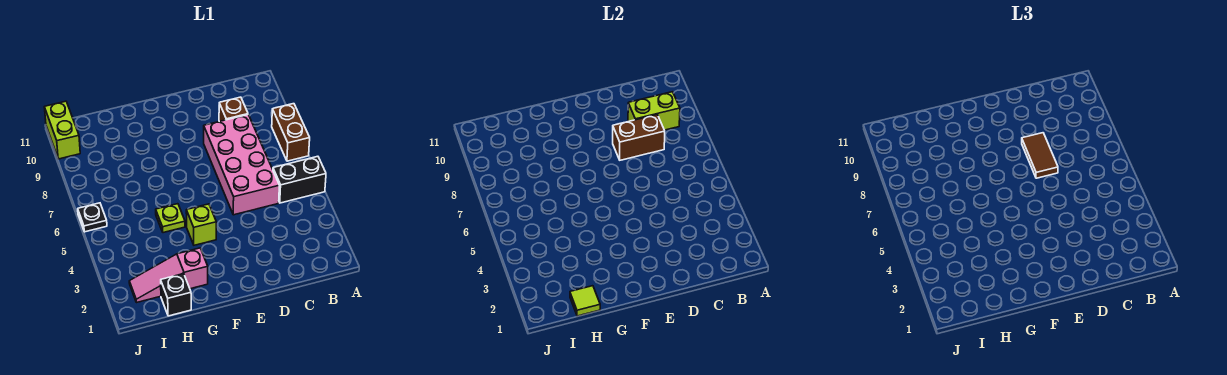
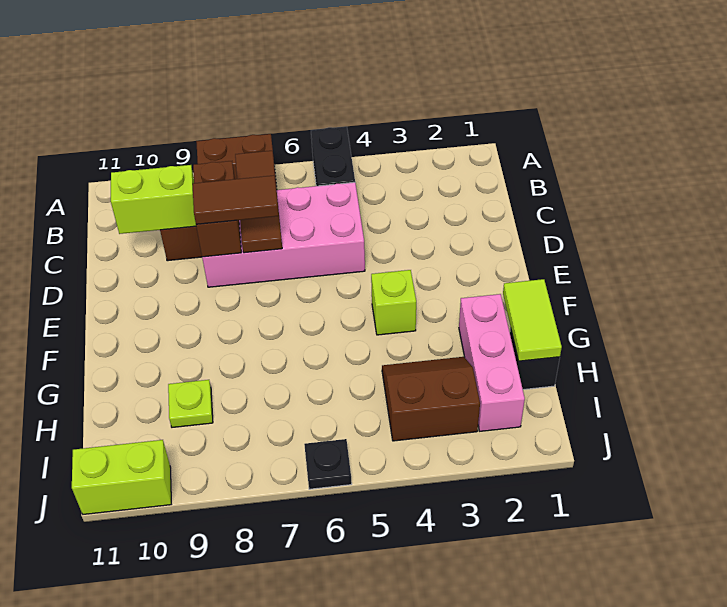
none -> brown 1x3 tile [235,151,282,253]
lime 1x2 brick [628,92,680,130] -> lime 1x2 brick turned to [111,165,196,234]
pink 1x3 slope [129,248,208,302] -> pink 1x3 brick [459,294,525,431]
lime 1x1 plate [156,204,185,233] -> lime 1x1 plate moved to [168,380,213,427]
lime 1x1 tile [570,286,600,316] -> lime 1x2 tile [503,279,562,361]
none -> brown 2x2 slope [382,357,480,441]

